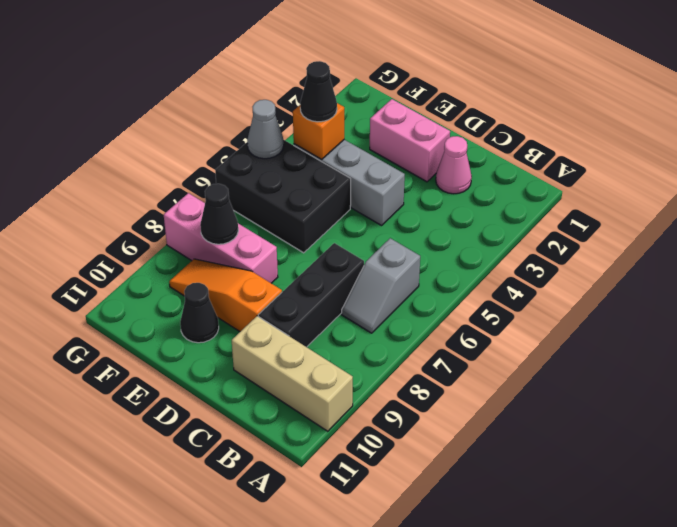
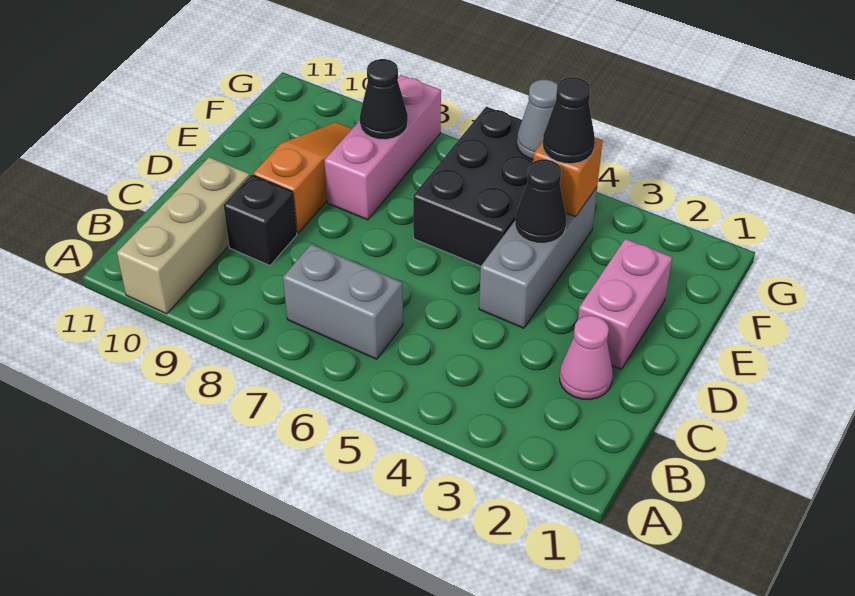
grey 1x2 slope [342,238,420,333] -> grey 1x2 brick [283,244,403,359]
black 1x3 brick [258,243,364,347] -> black 1x1 brick [224,175,297,265]
black 1x1 cone [180,283,219,343] -> black 1x1 cone moved to [515,159,566,243]

